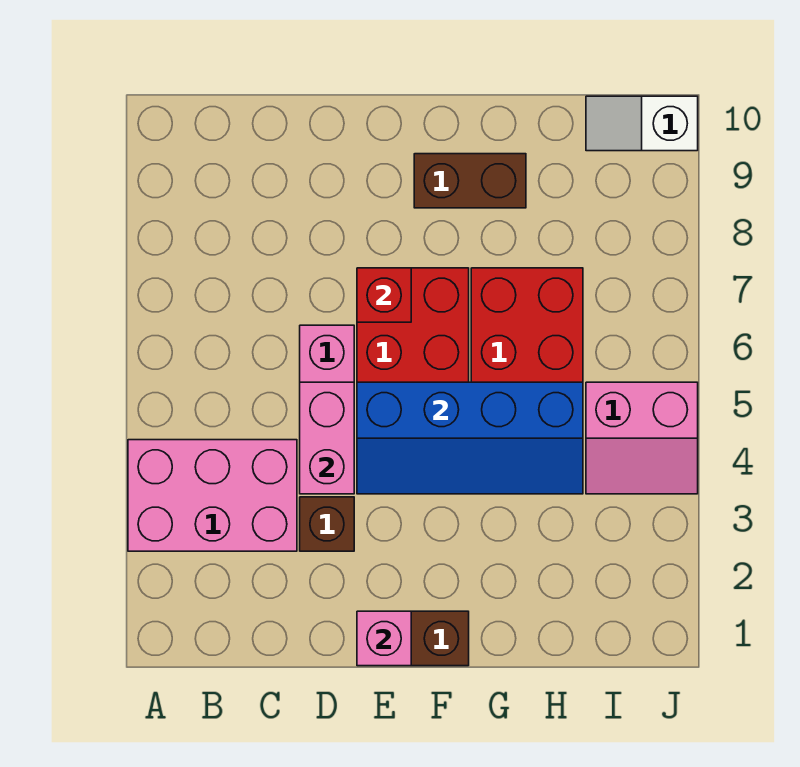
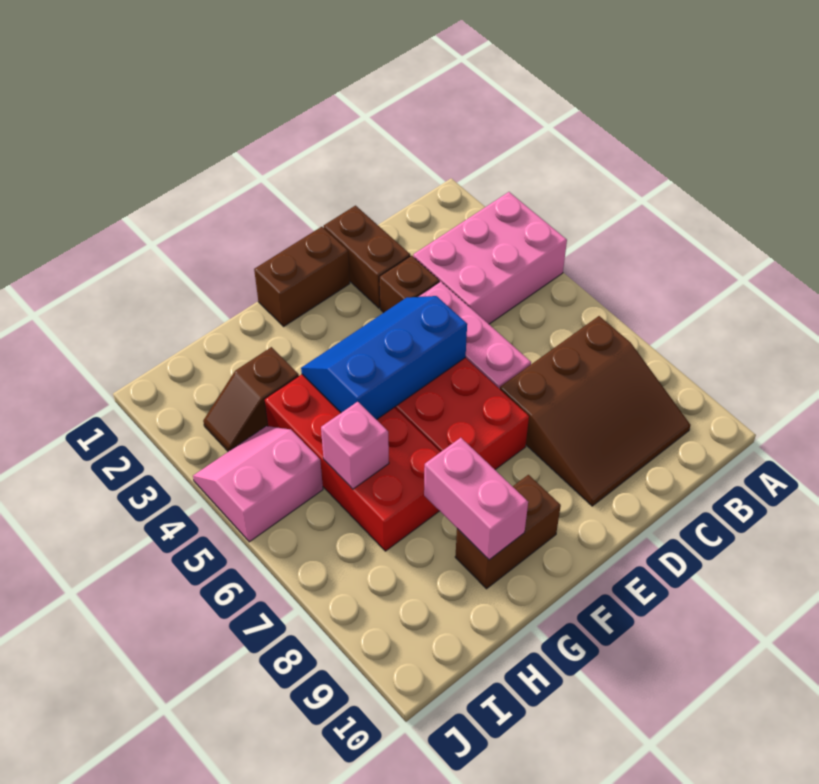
none -> brown 3x3 slope [500,316,690,506]
none -> brown 1x2 brick [324,206,410,308]
pink 1x2 brick [300,382,354,494] -> pink 1x2 brick moved to [424,438,528,560]
pink 1x1 brick [357,611,411,666] -> pink 1x1 brick moved to [321,402,389,489]
blue 2x4 slope [357,382,583,494] -> blue 2x3 slope [301,296,467,420]
red 1x1 brick [357,268,411,322] -> none
none -> brown 1x2 slope [203,347,299,451]
white 1x2 slope [586,96,698,151] -> none

